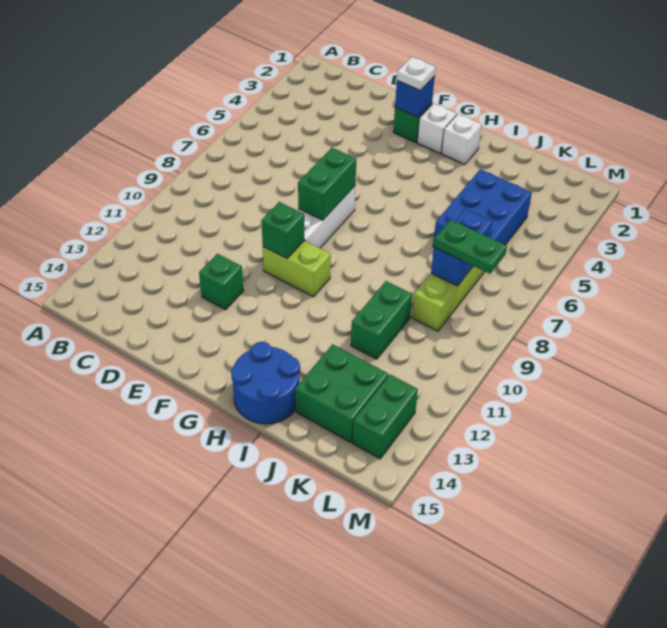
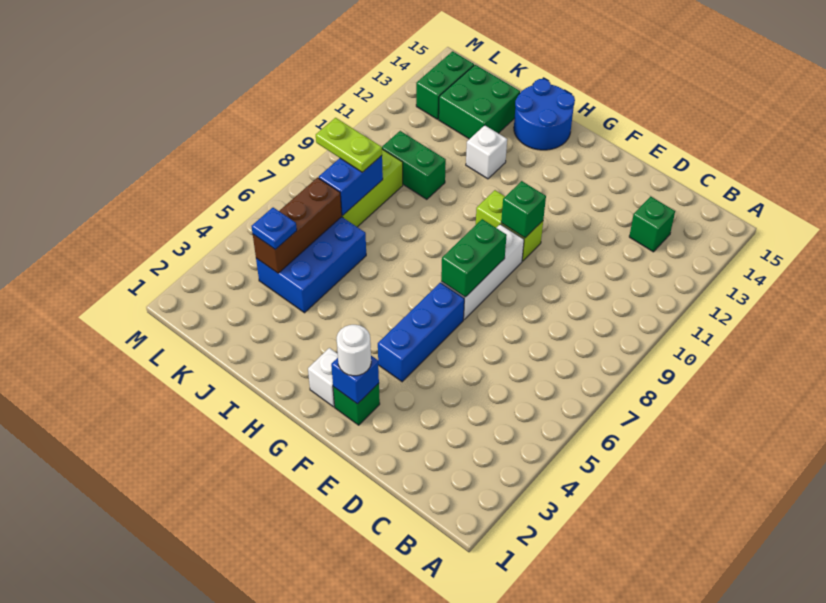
green 1x1 brick [199,254,243,310] -> green 1x1 brick moved to [629,197,675,252]
white 1x1 plate [397,57,436,90] -> white 1x1 round brick [337,325,371,376]
none -> blue 1x3 brick [378,283,464,382]
white 1x1 brick [442,114,482,164] -> white 1x1 brick moved to [466,125,507,179]
green 1x2 brick [351,281,412,359] -> green 1x2 brick turned to [382,131,446,199]
none -> brown 1x3 brick [253,178,342,273]
none -> blue 1x1 plate [252,208,297,250]
green 1x2 plate [434,219,507,274] -> lime 1x2 plate [316,118,382,172]

